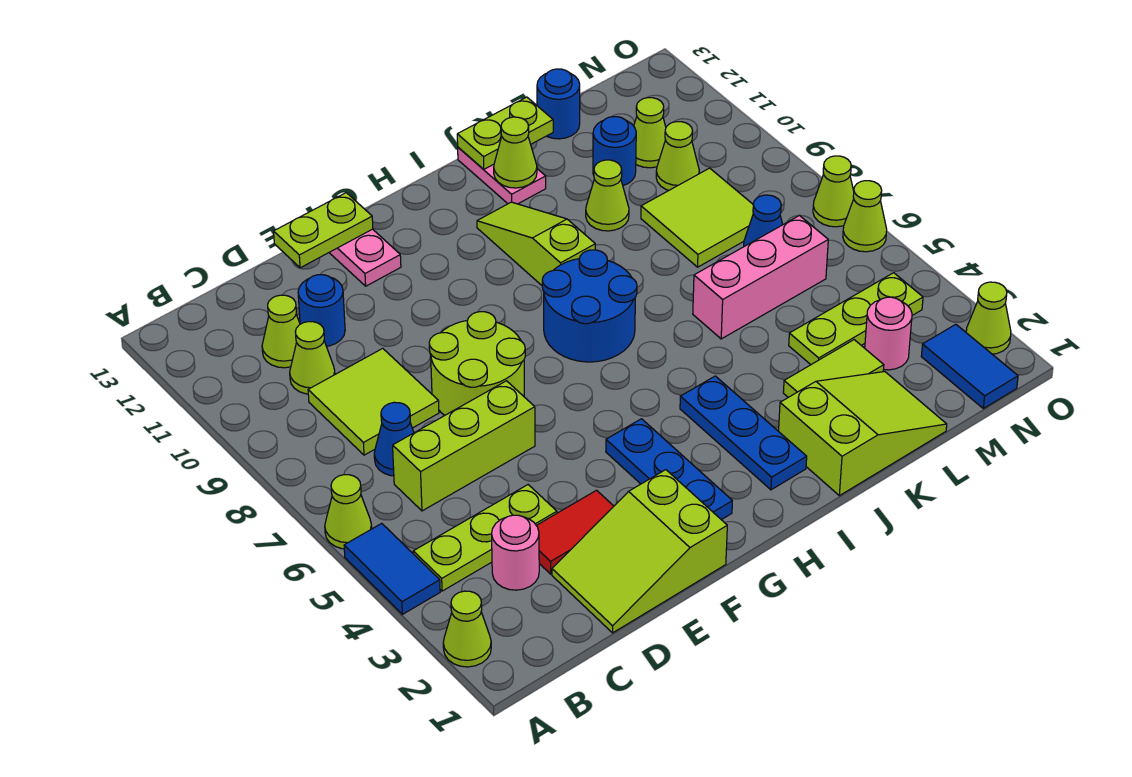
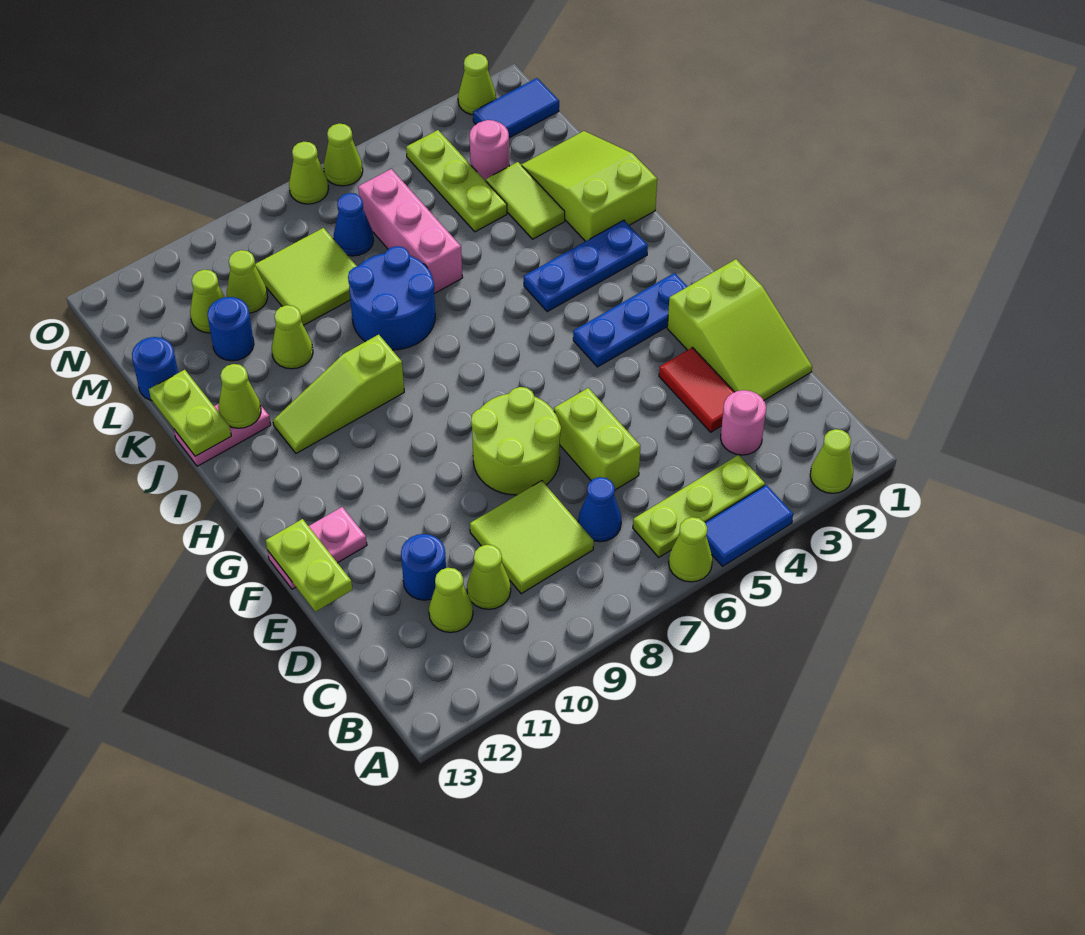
lime 1x3 plate [413,485,557,591] -> lime 1x3 plate turned to [633,455,765,557]
lime 1x3 brick [393,381,535,511] -> lime 1x2 brick [554,388,640,490]
blue 2x2 round brick [542,250,637,362] -> blue 2x2 round brick moved to [348,246,435,350]

